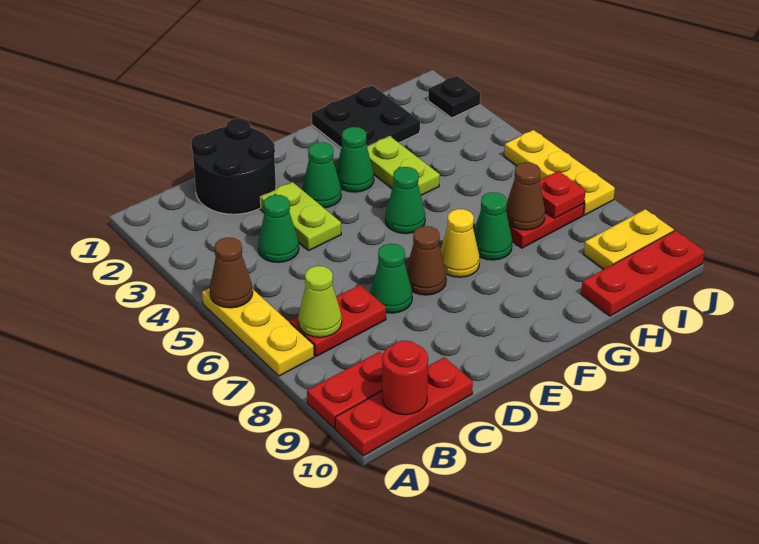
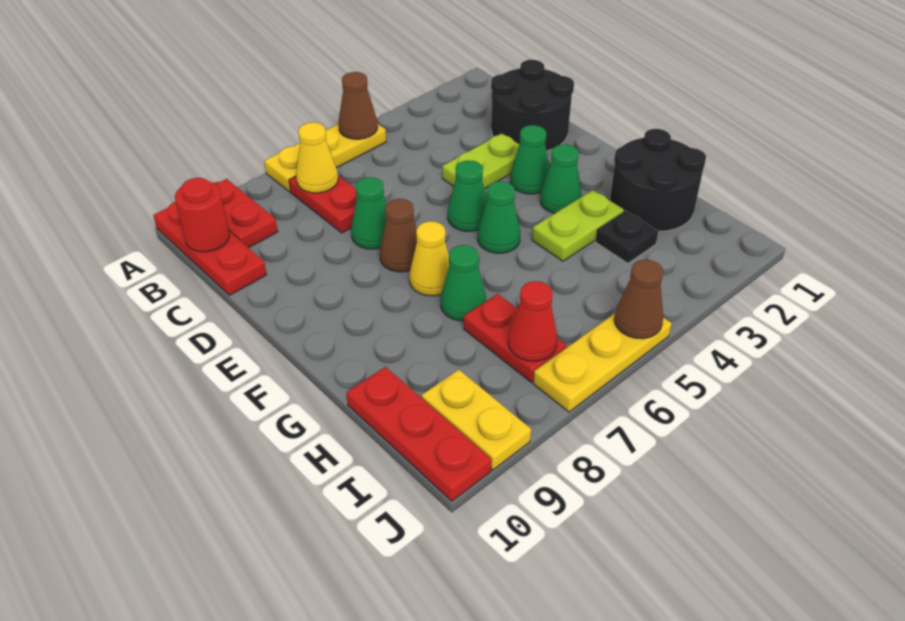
lime 1x1 cone [298,266,342,337] -> yellow 1x1 cone [296,122,338,193]
green 1x1 cone [258,195,299,263] -> green 1x1 cone moved to [448,160,487,231]
black 2x2 plate [312,86,420,148] -> black 2x2 round brick [610,129,706,231]
brown 1x1 cone [506,162,545,230] -> brown 1x1 cone moved to [614,260,663,339]
red 1x1 plate [540,171,585,218] -> red 1x1 cone [508,281,557,361]
black 1x1 plate [428,76,480,118] -> black 1x1 plate moved to [596,211,658,263]

